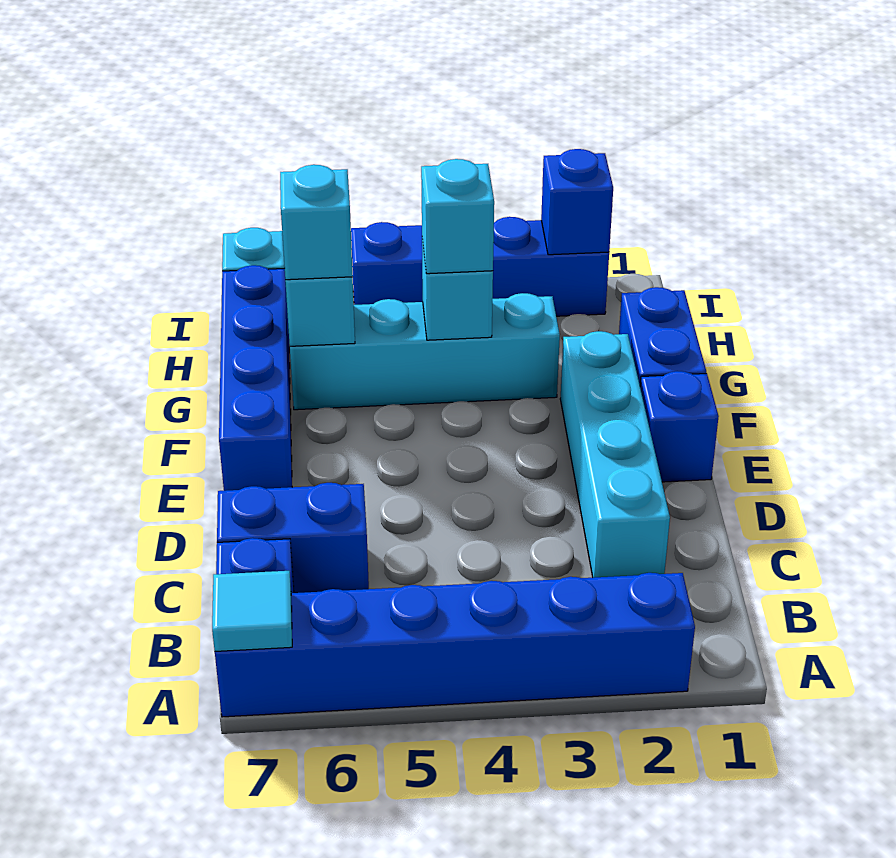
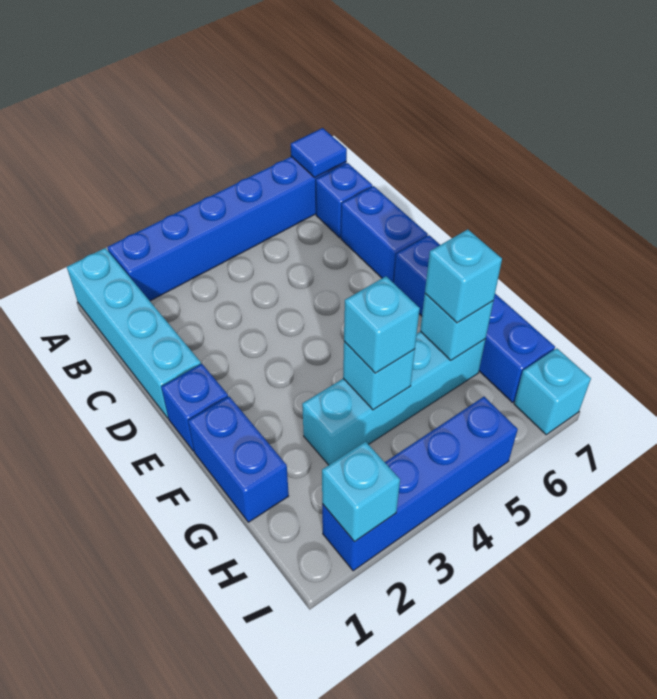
cyan 1x1 tile [212,571,292,651] -> blue 1x1 tile [291,128,347,178]
cyan 1x4 brick [560,331,670,578] -> cyan 1x4 brick moved to [67,248,201,418]
blue 1x2 brick [217,483,369,593] -> blue 1x2 brick turned to [341,186,428,283]
blue 1x1 brick [541,149,613,255] -> cyan 1x1 brick [322,442,400,542]

